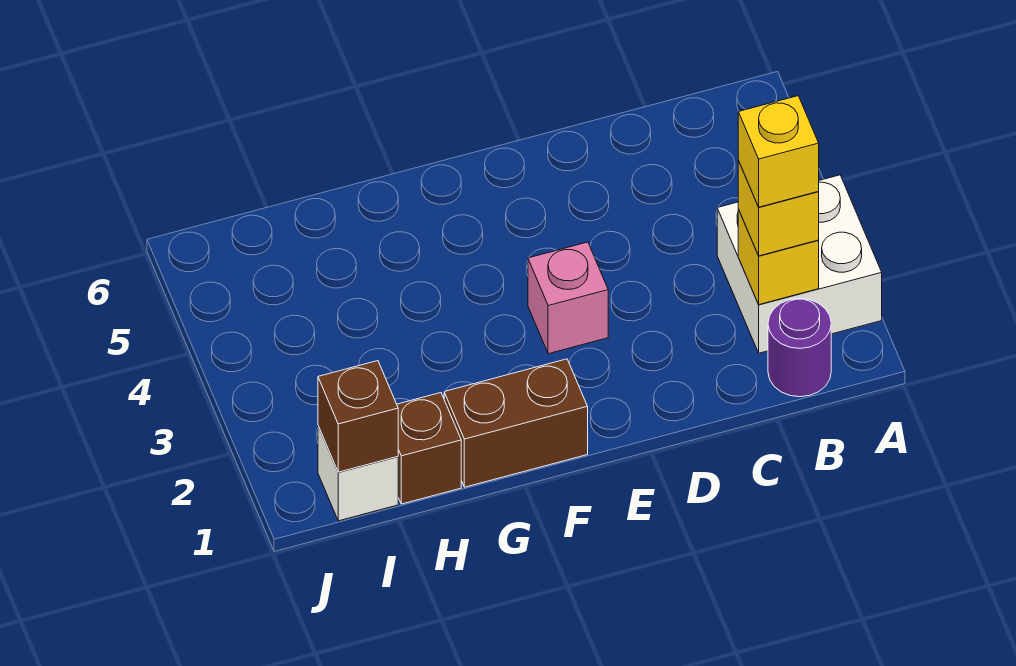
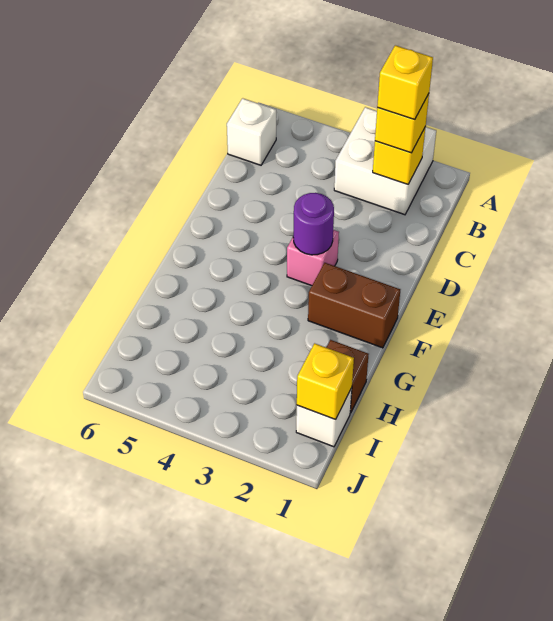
purple 1x1 round brick [768,298,831,397] -> purple 1x1 round brick moved to [293,193,334,255]
none -> white 1x1 brick [227,98,276,165]
brown 1x2 brick [444,359,588,487] -> brown 1x2 brick turned to [308,263,400,348]
brown 1x1 brick [318,361,398,472] -> yellow 1x1 brick [297,343,354,420]

